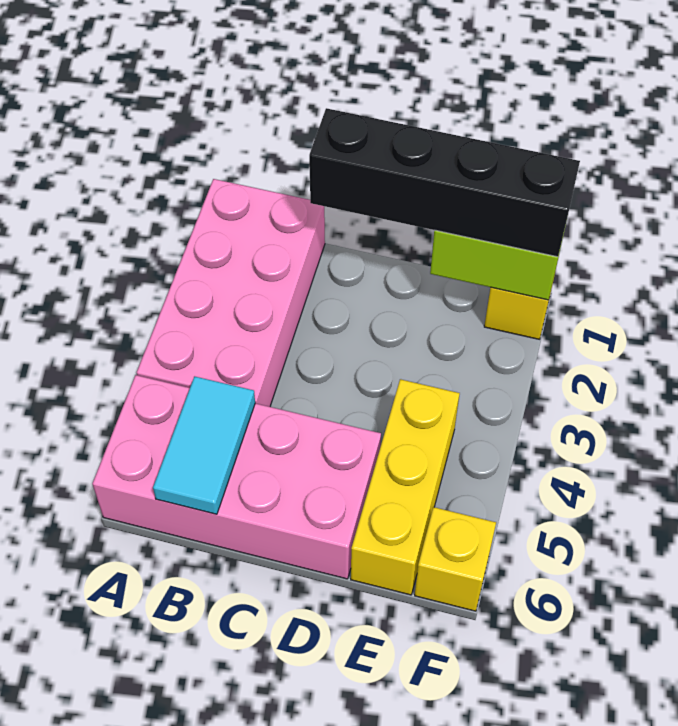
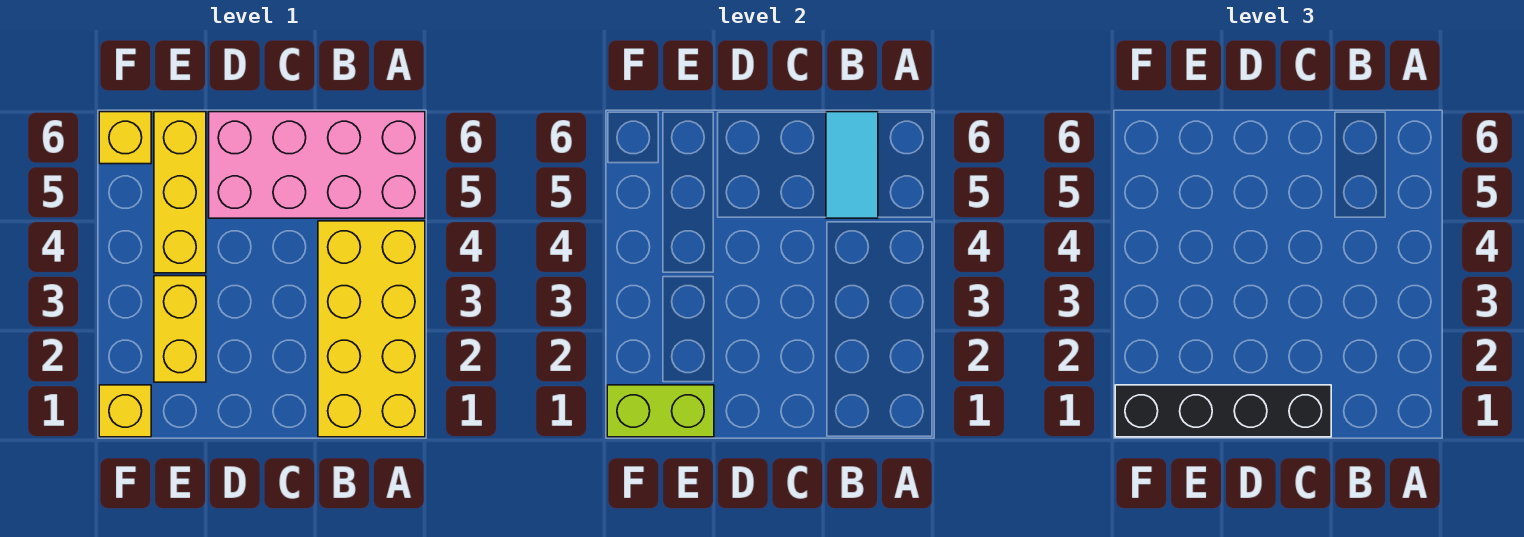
pink 2x4 brick [137,179,325,407] -> yellow 2x4 brick [318,221,425,437]
none -> yellow 1x2 brick [154,276,206,382]

